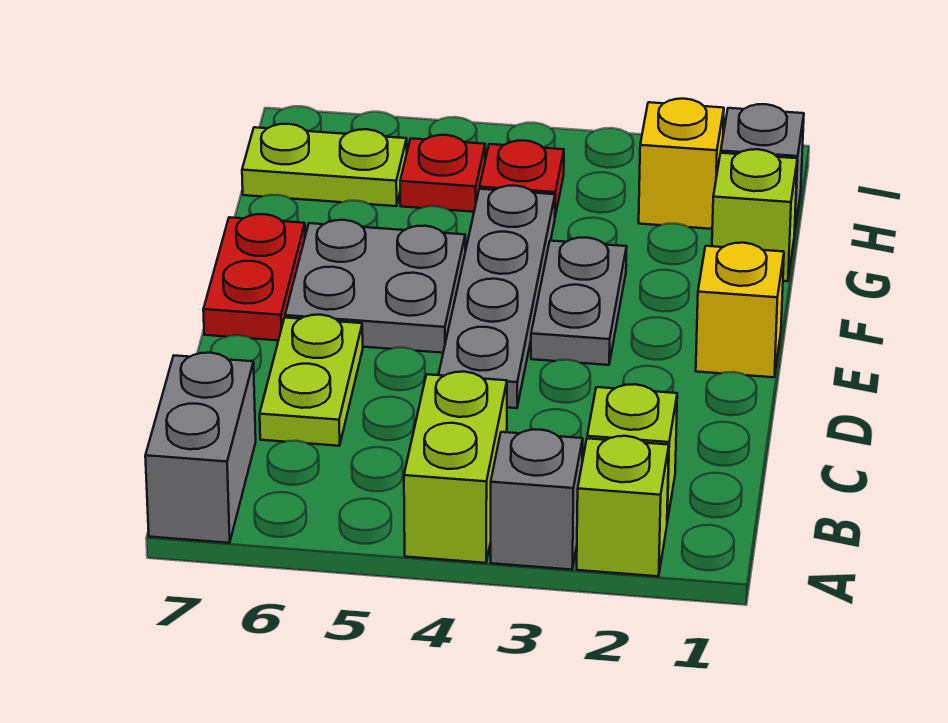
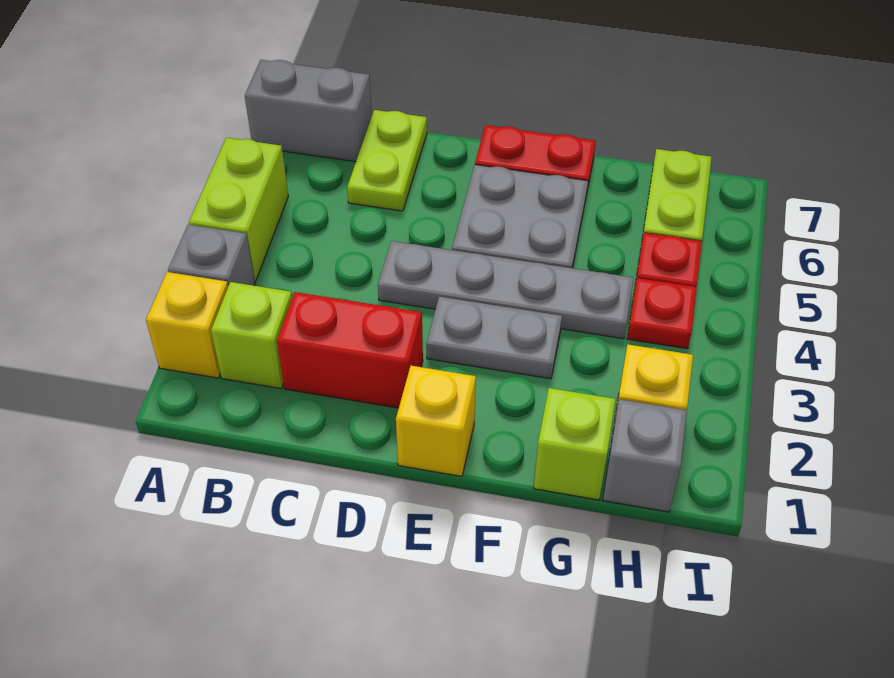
lime 1x1 brick [577,436,669,576] -> yellow 1x1 brick [146,272,228,378]
lime 1x2 brick [404,372,507,563] -> lime 1x2 brick turned to [189,138,288,281]
none -> red 1x2 brick [277,292,423,408]
lime 1x2 plate [260,315,363,446] -> lime 1x2 plate turned to [347,110,427,211]

